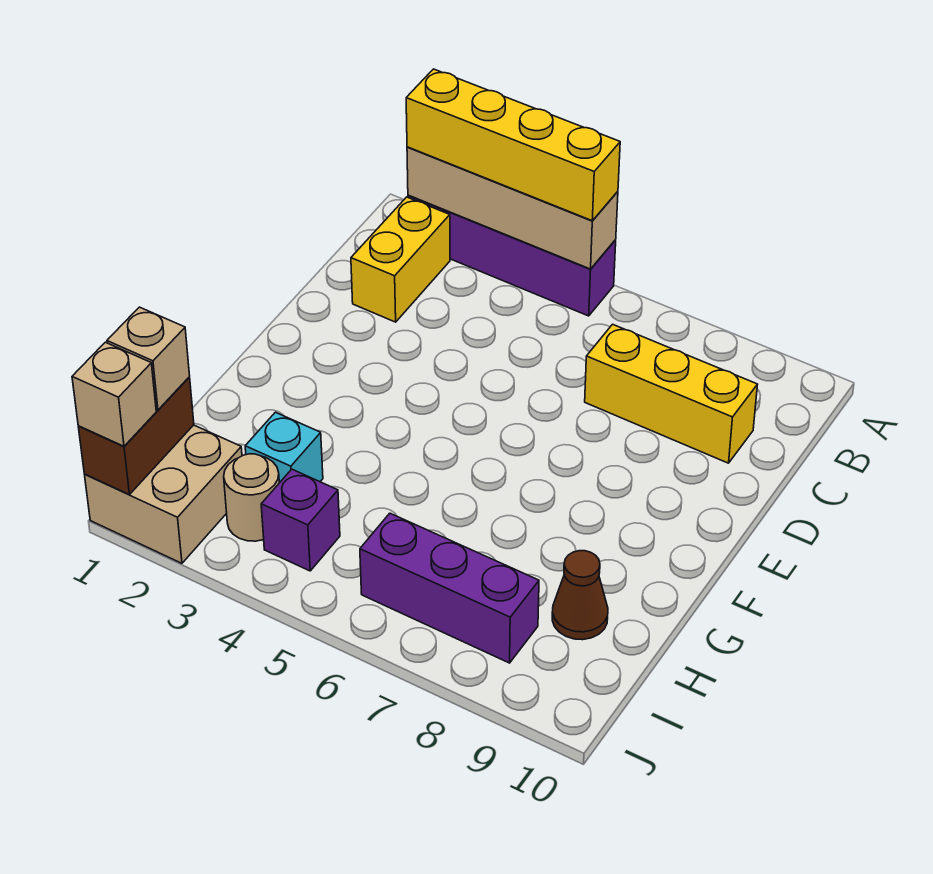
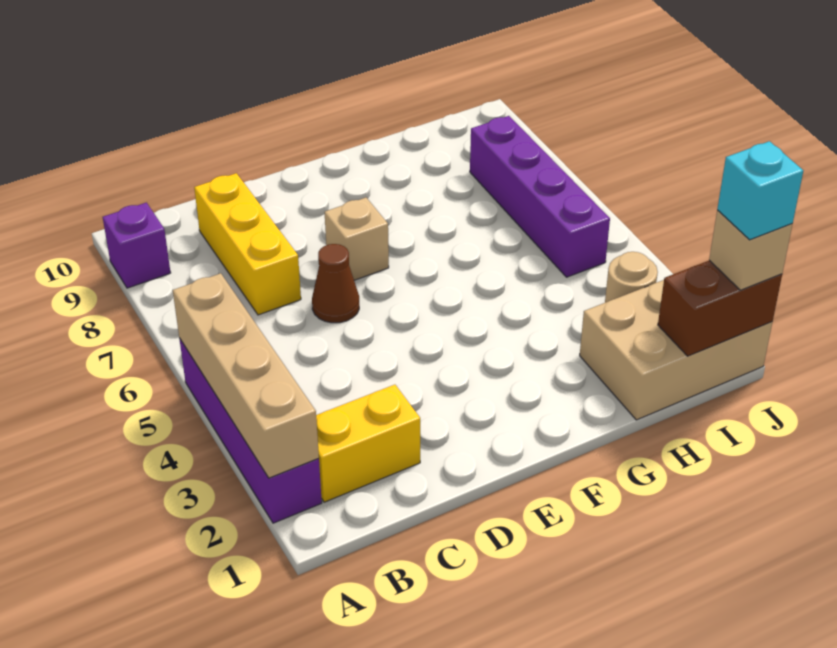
yellow 1x4 brick [406,69,620,221] -> none
cyan 1x1 brick [245,412,323,483] -> cyan 1x1 brick moved to [717,141,803,240]
brown 1x1 cone [552,551,608,640] -> brown 1x1 cone moved to [312,244,359,323]
tan 2x2 brick [85,425,242,563] -> tan 2x3 brick [580,280,772,420]
tan 1x1 brick [107,307,190,410] -> tan 1x1 brick moved to [325,198,389,280]
purple 1x1 brick [261,469,340,571] -> purple 1x1 brick moved to [103,203,171,288]
purple 1x3 brick [360,513,539,663] -> purple 1x4 brick [470,116,610,277]

